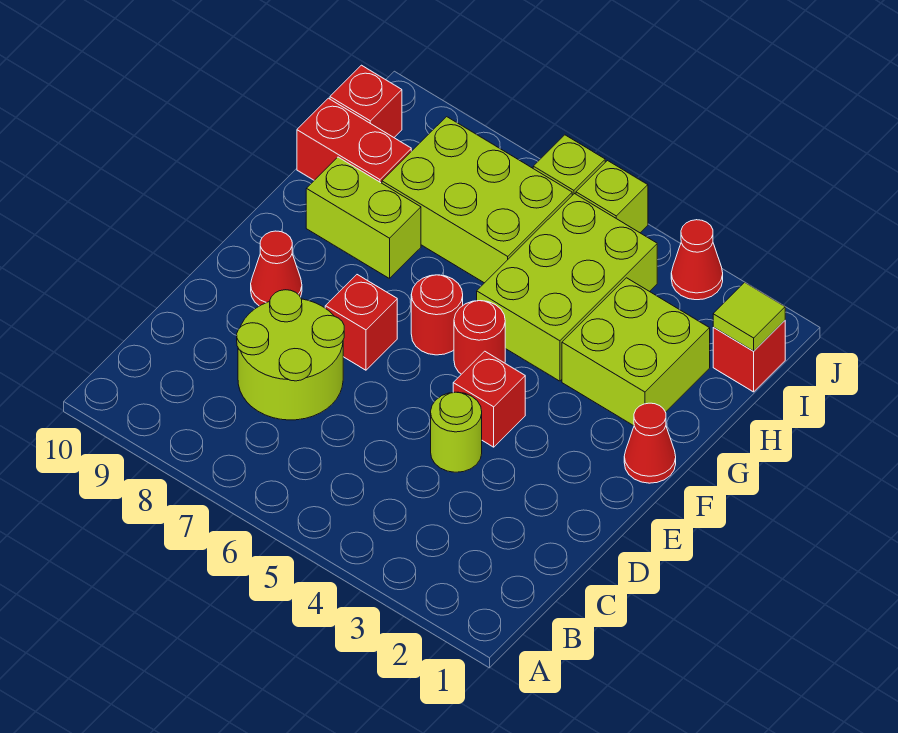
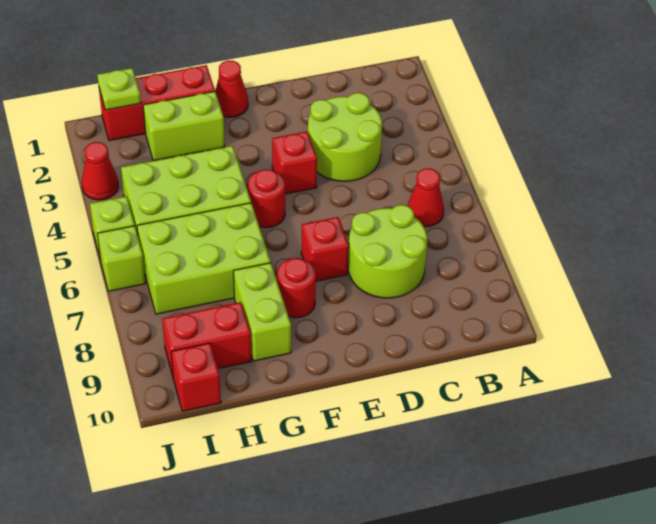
lime 1x1 round brick [431,392,482,472] -> lime 2x2 round brick [308,93,382,181]
red 1x1 cone [251,231,302,306] -> red 1x1 cone moved to [408,169,444,227]
red 1x1 round brick [411,275,463,355] -> red 1x1 round brick moved to [277,258,316,318]
lime 2x2 brick [562,278,710,426] -> lime 1x2 brick [143,91,225,161]
lime 2x3 brick [382,117,572,283] -> lime 2x3 brick turned to [137,203,271,314]
red 1x2 brick [297,98,411,183] -> red 1x2 brick turned to [162,302,251,376]
red 1x1 brick [713,321,785,392] -> red 1x3 brick [99,65,215,141]
lime 1x1 tile [713,282,785,351] -> lime 1x1 plate [97,68,141,110]

